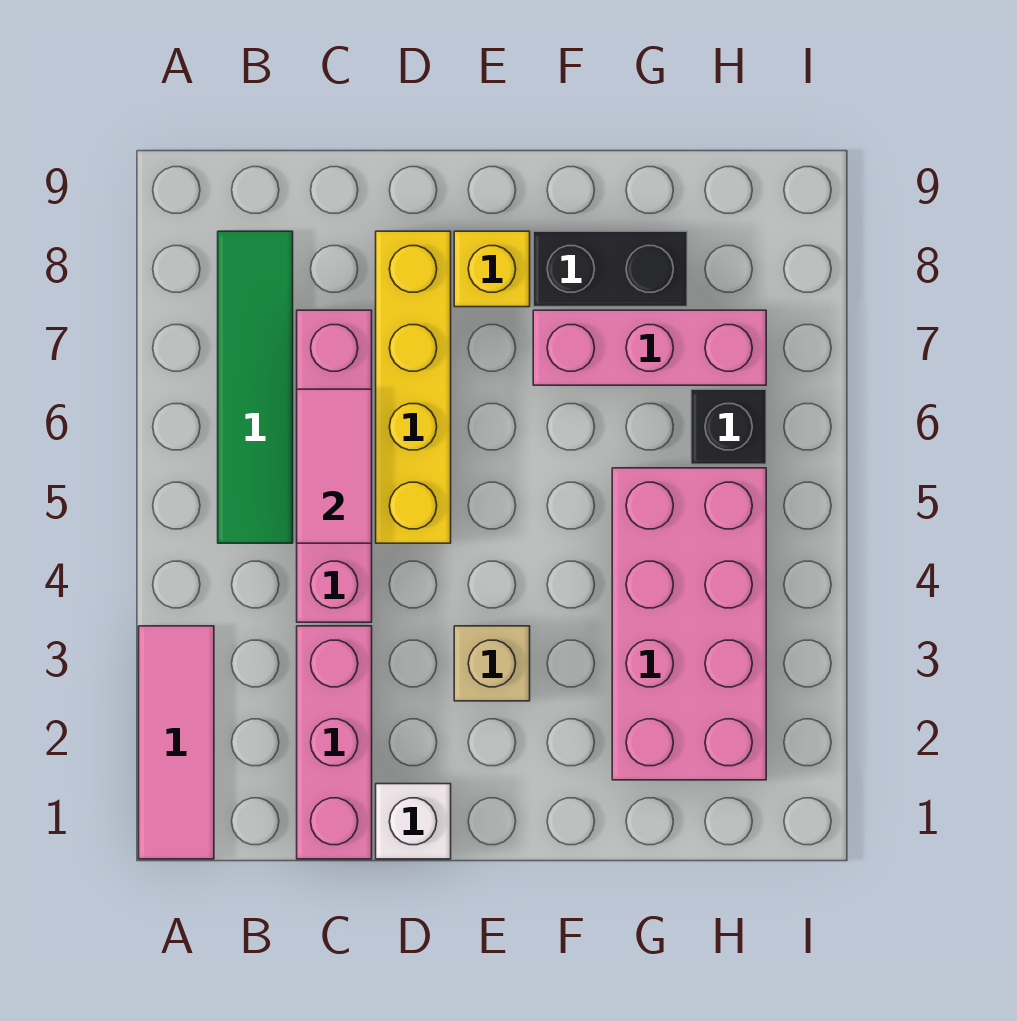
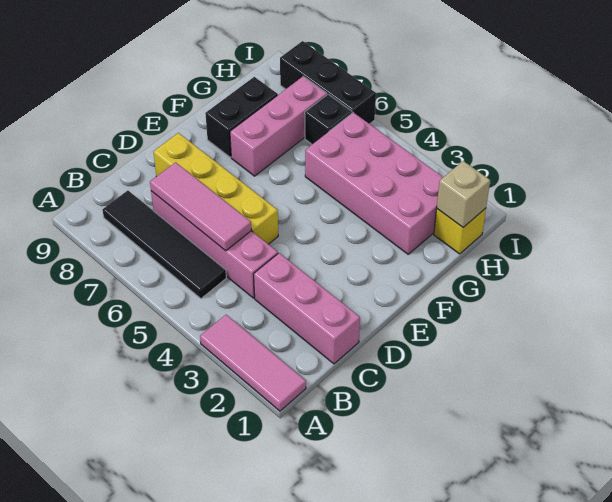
green 1x4 tile [218,231,293,543] -> black 1x4 tile [103,191,226,299]
pink 1x2 tile [297,389,372,543] -> pink 1x3 tile [150,162,251,251]
white 1x1 brick [376,784,451,859] -> none
tan 1x1 brick [454,626,530,701] -> tan 1x1 brick moved to [437,161,490,227]
yellow 1x1 brick [454,231,530,307] -> yellow 1x1 brick moved to [434,208,486,254]
none -> black 1x3 brick [280,41,376,124]

